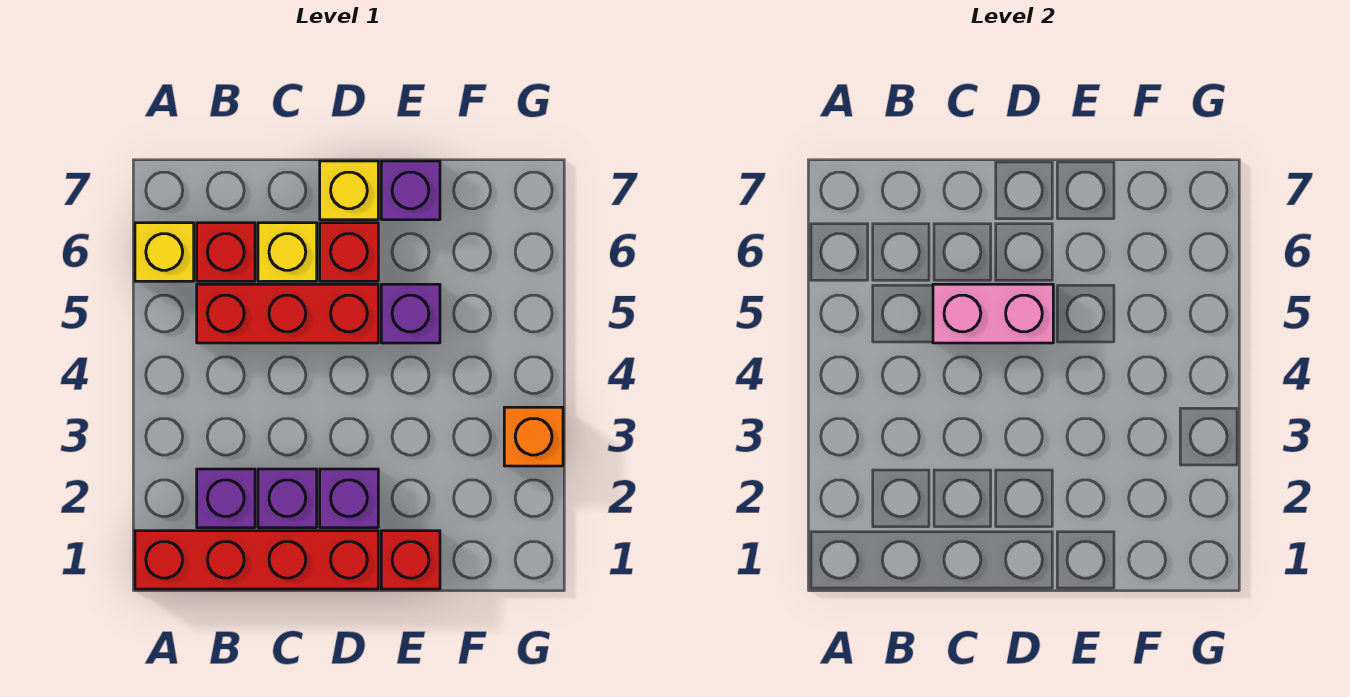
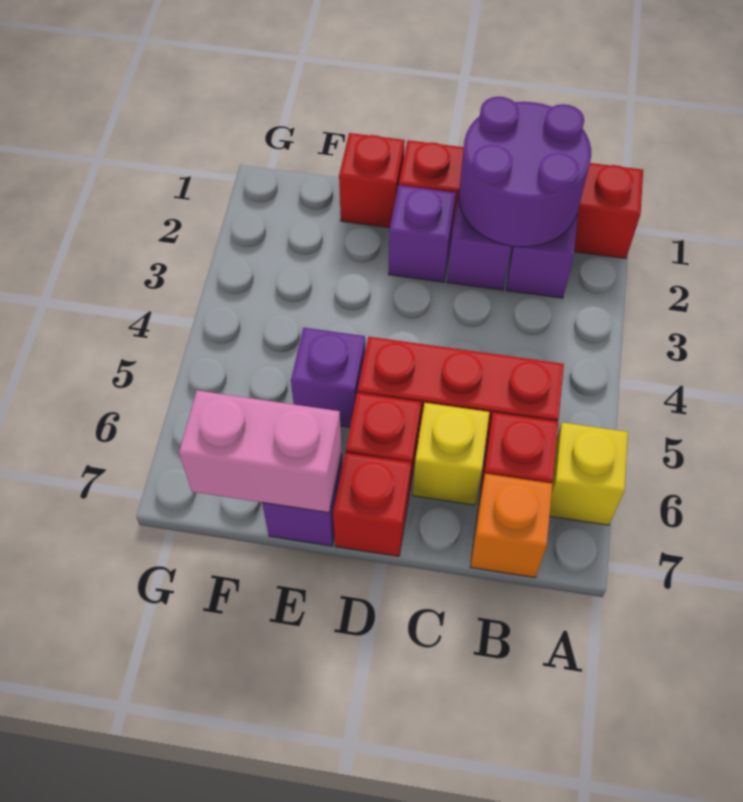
none -> purple 2x2 round brick [459,97,591,247]
pink 1x2 brick [933,284,1053,343] -> pink 1x2 brick moved to [179,391,342,513]
yellow 1x1 brick [320,161,378,220] -> red 1x1 brick [333,453,411,556]
orange 1x1 brick [504,407,563,466] -> orange 1x1 brick moved to [471,474,553,577]

